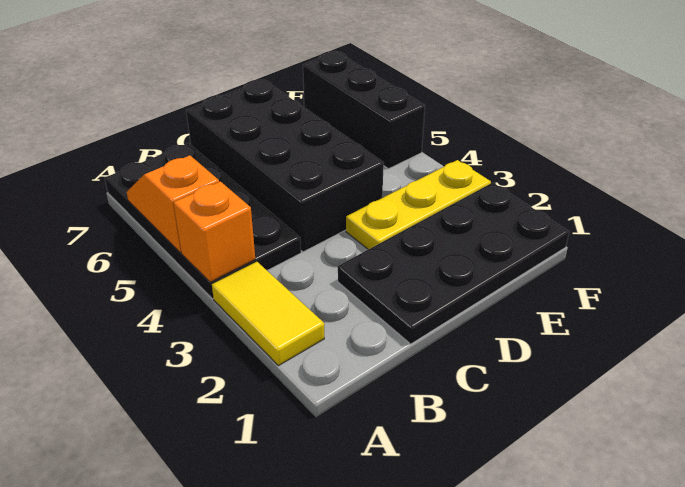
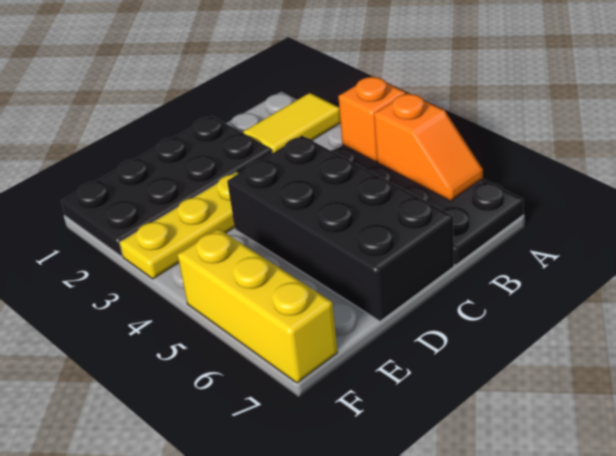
yellow 1x2 tile [212,262,324,366] -> yellow 1x2 tile turned to [243,93,341,153]
black 1x3 brick [303,51,425,169] -> yellow 1x3 brick [178,229,337,383]

